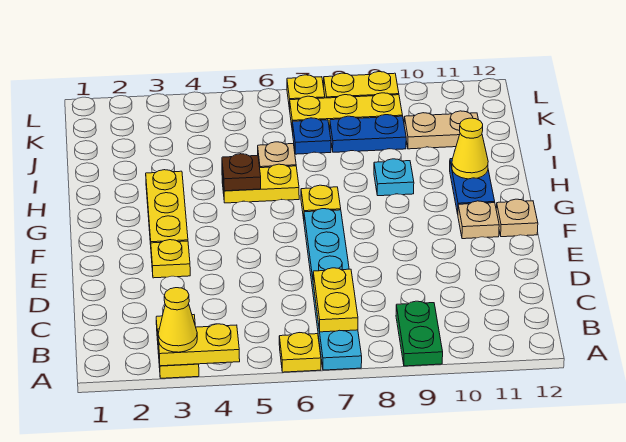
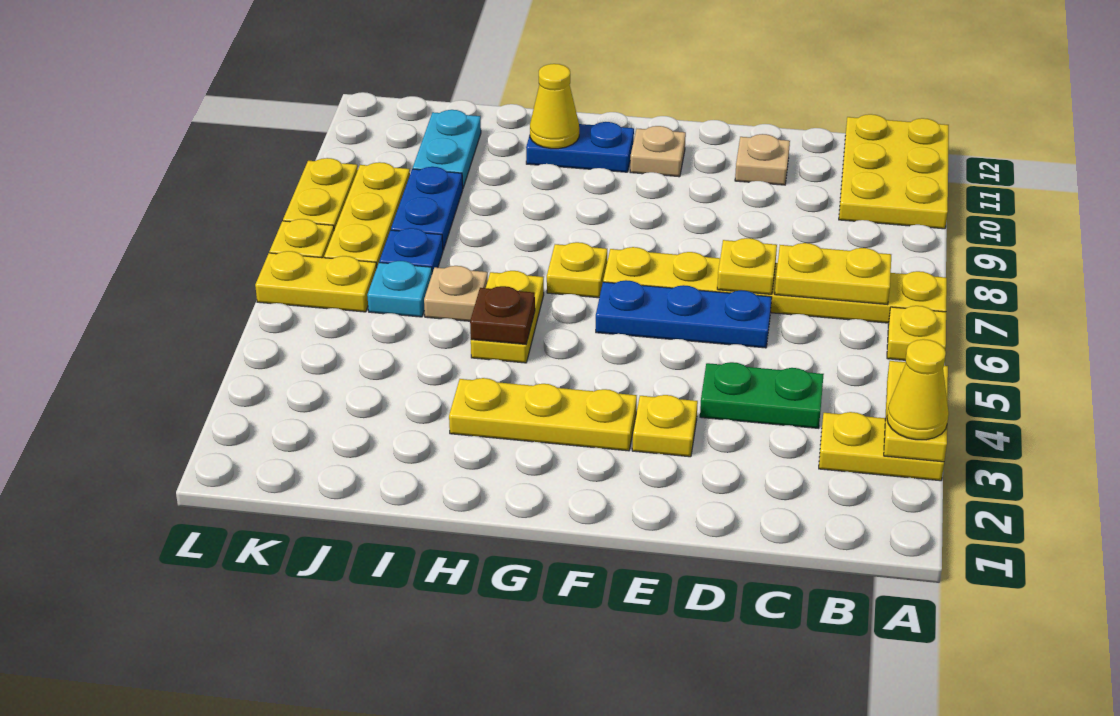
cyan 1x6 plate [304,209,362,370] -> yellow 1x6 plate [603,247,947,323]
green 1x2 plate [396,301,443,366] -> green 1x2 plate moved to [700,362,824,428]
none -> yellow 2x3 plate [839,114,949,229]
none -> blue 1x3 plate [596,280,772,348]
none -> yellow 1x1 plate [717,238,777,294]
tan 1x1 plate [496,199,538,237] -> tan 1x1 plate moved to [735,134,790,185]
cyan 1x1 plate [374,159,414,196] -> cyan 1x1 plate moved to [367,261,432,317]
tan 1x2 plate [404,111,478,149] -> cyan 1x2 plate [413,110,481,188]
none -> yellow 1x2 plate [255,251,377,312]

